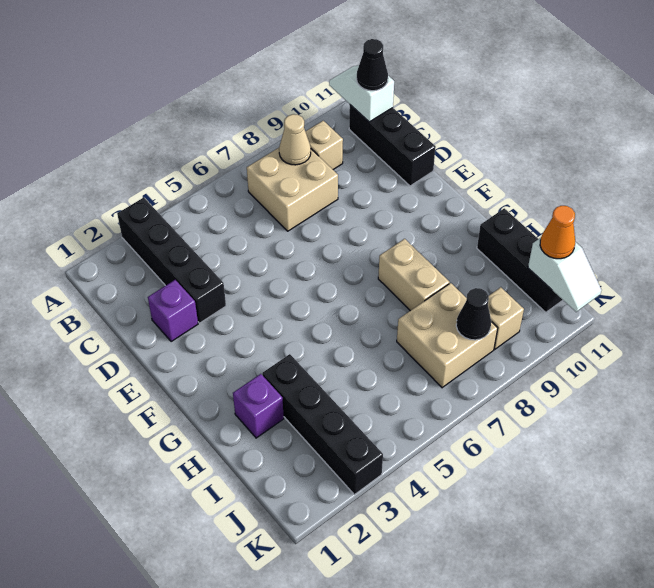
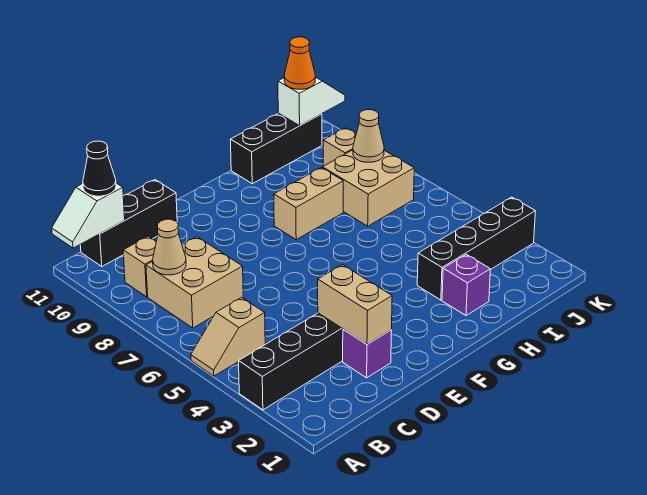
none -> tan 1x2 slope [191,297,265,376]
none -> tan 1x2 brick [318,265,392,344]
black 1x1 cone [456,288,491,340] -> tan 1x1 cone [353,110,384,162]

